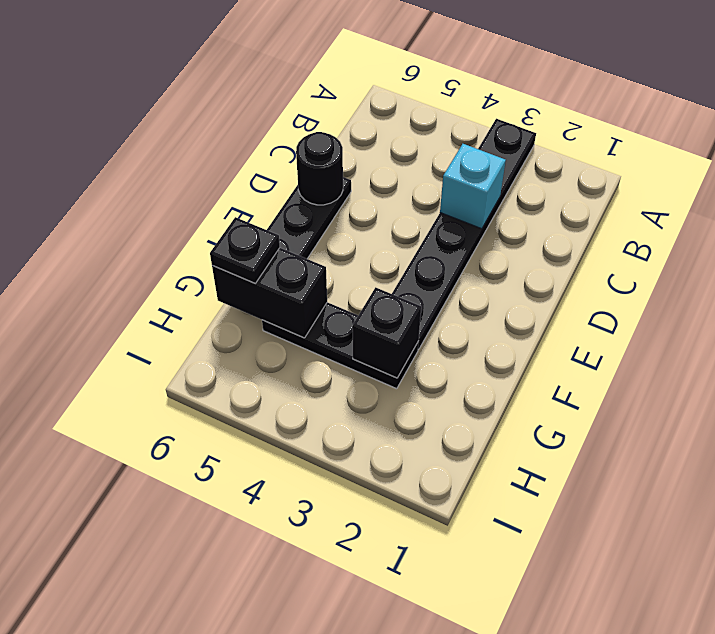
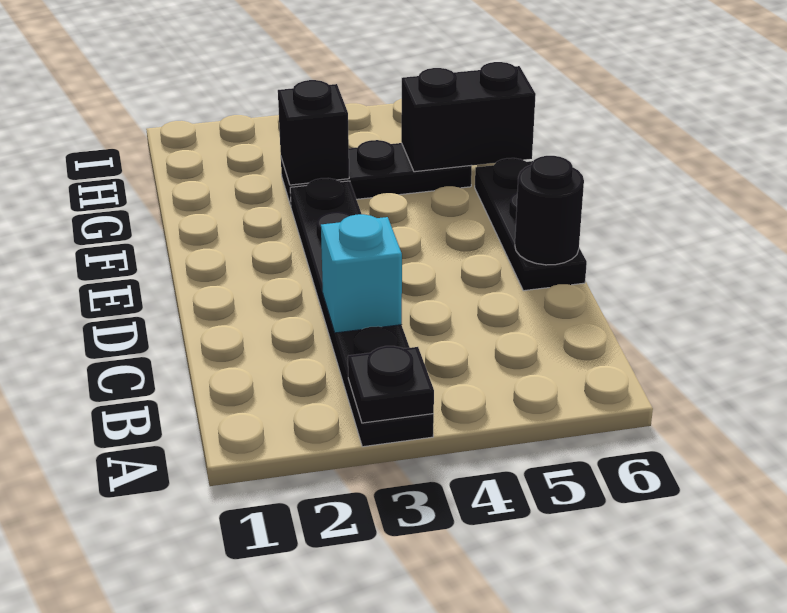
black 1x1 plate [210,217,280,283] -> black 1x1 plate moved to [348,346,434,423]

